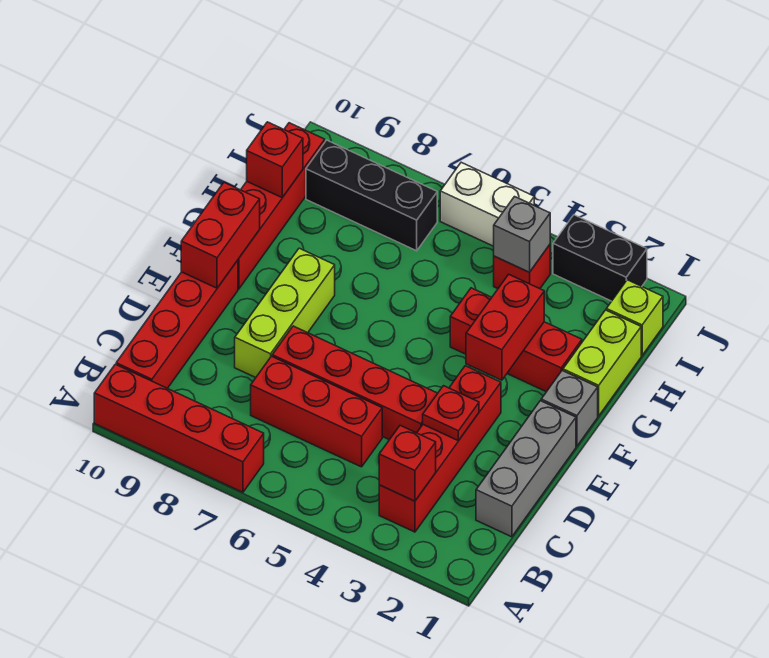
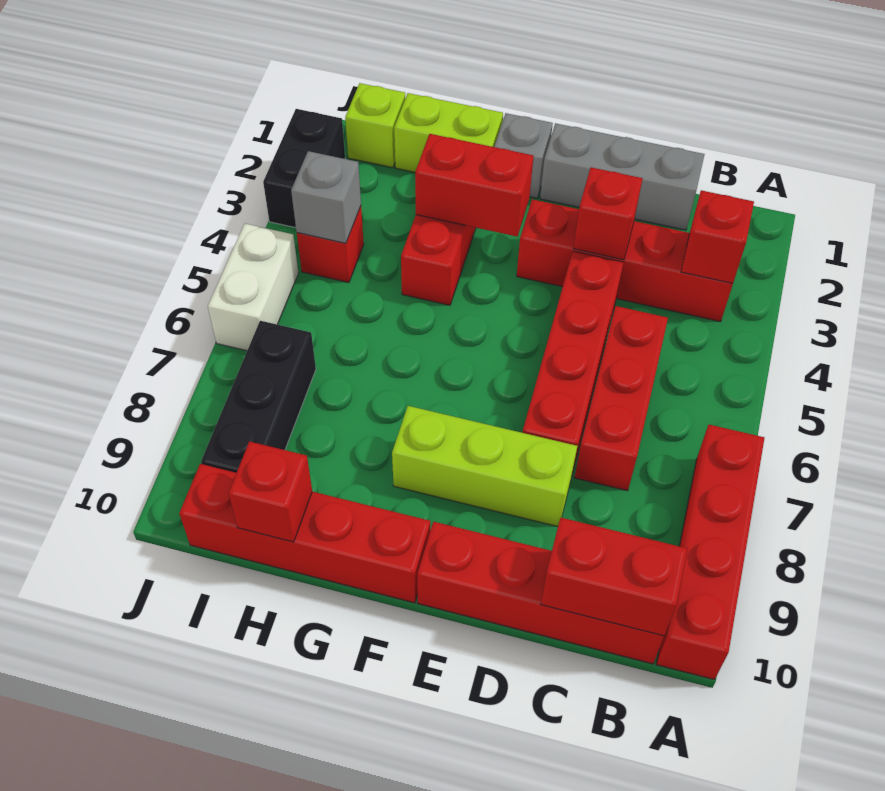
red 1x1 plate [423,386,479,441] -> red 1x1 brick [573,167,643,260]
red 1x2 brick [181,183,260,288] -> red 1x2 brick moved to [541,518,687,636]

